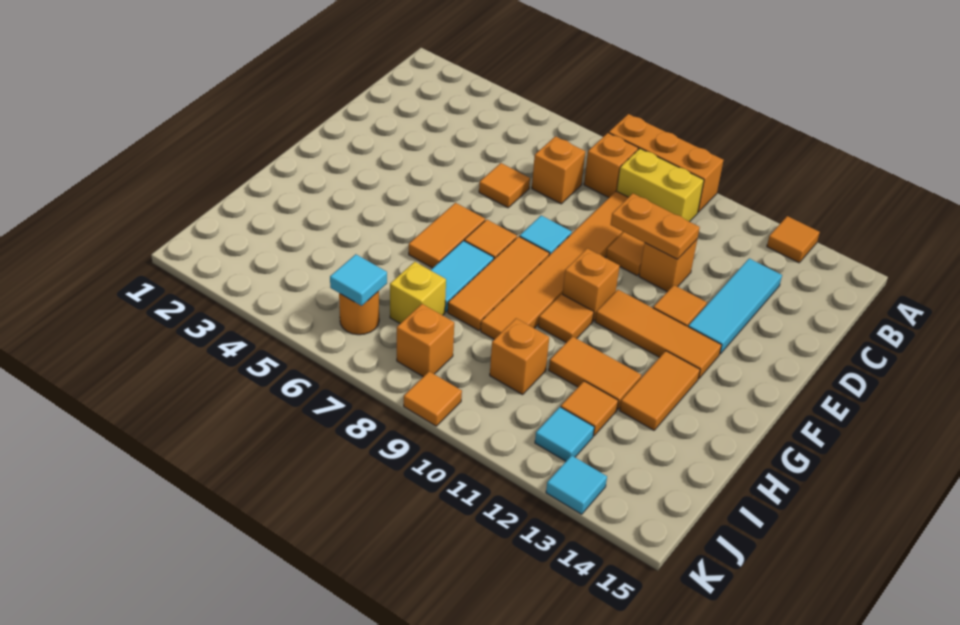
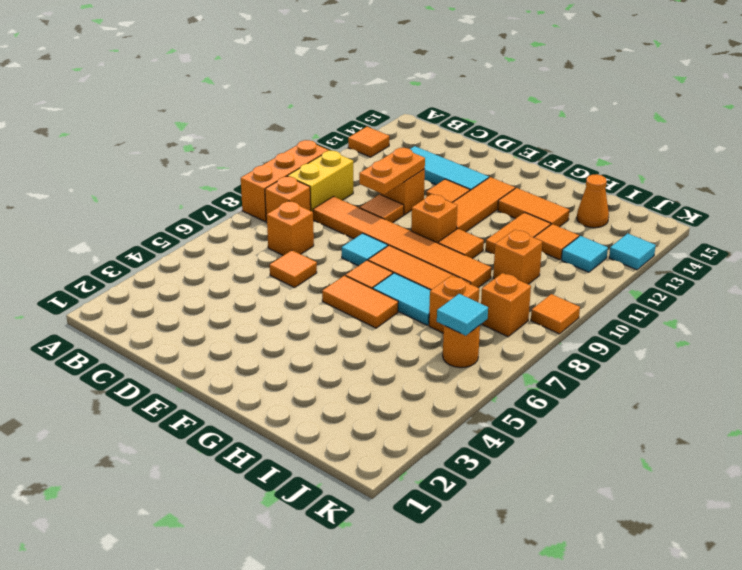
yellow 1x1 brick [390,262,446,323] -> orange 1x1 brick [429,276,479,333]
none -> orange 1x1 cone [577,174,609,228]

